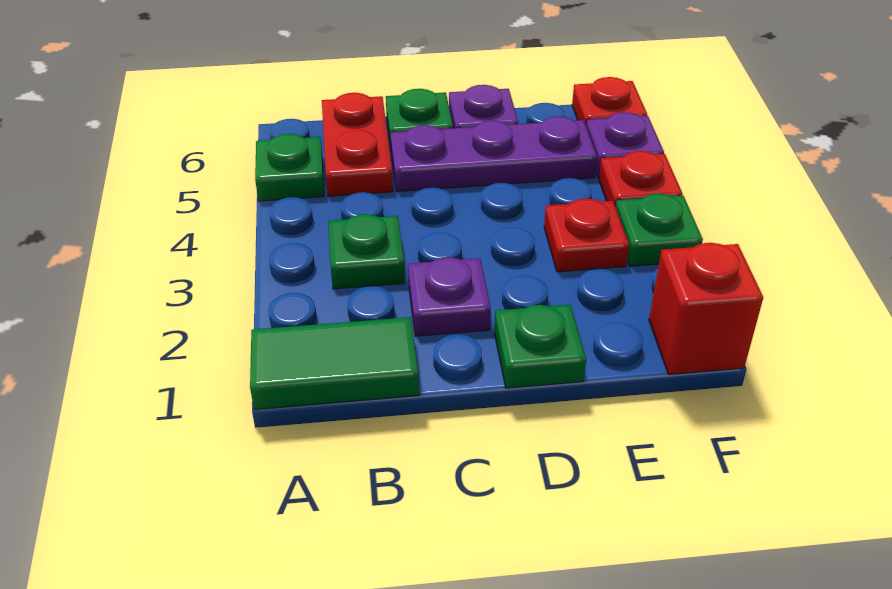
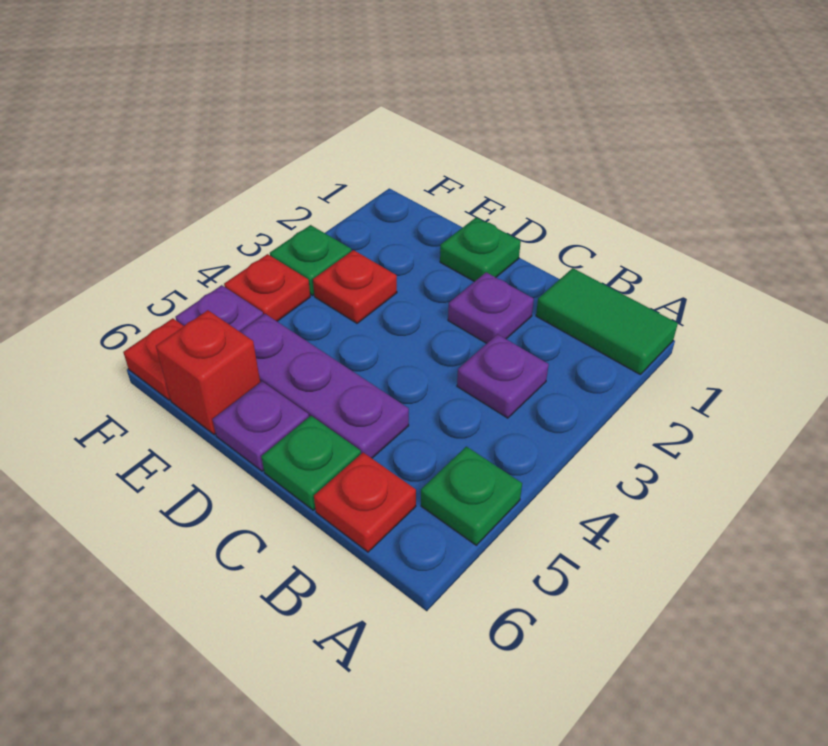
green 1x1 plate [328,214,405,289] -> purple 1x1 plate [457,334,549,418]
red 1x2 plate [322,93,393,196] -> red 1x1 plate [314,453,416,552]
red 1x1 brick [649,243,763,374] -> red 1x1 brick moved to [156,310,260,435]

